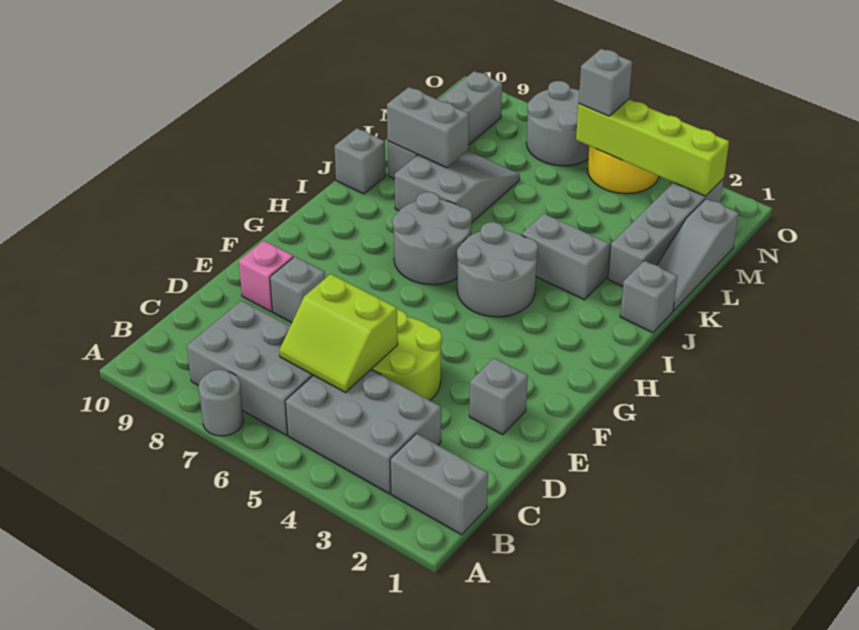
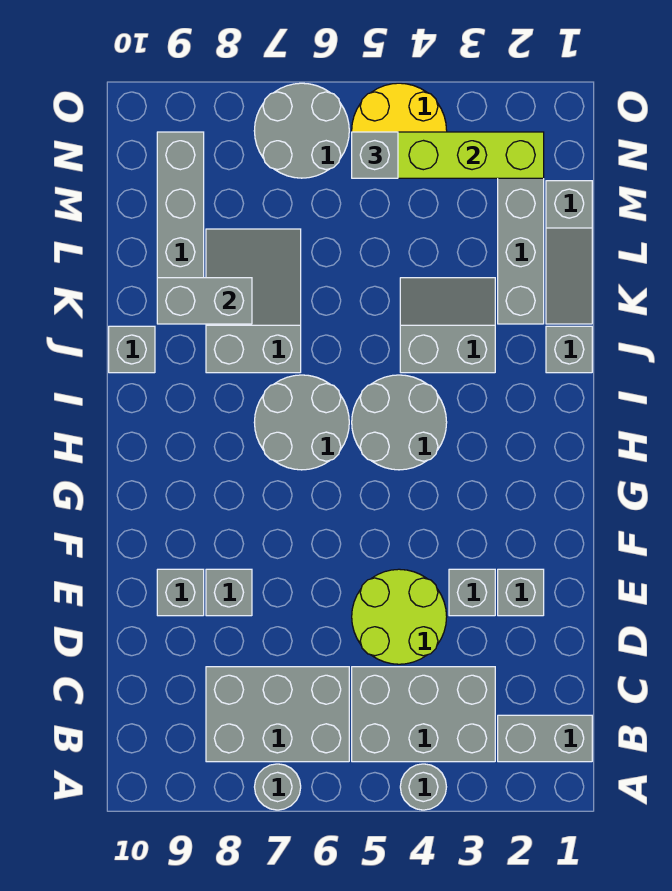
none -> grey 1x1 round brick [400,764,446,810]
lime 2x2 slope [279,274,398,392] -> none
none -> grey 1x1 brick [449,569,495,616]
pink 1x1 brick [239,241,293,312] -> grey 1x1 brick [157,569,204,616]

